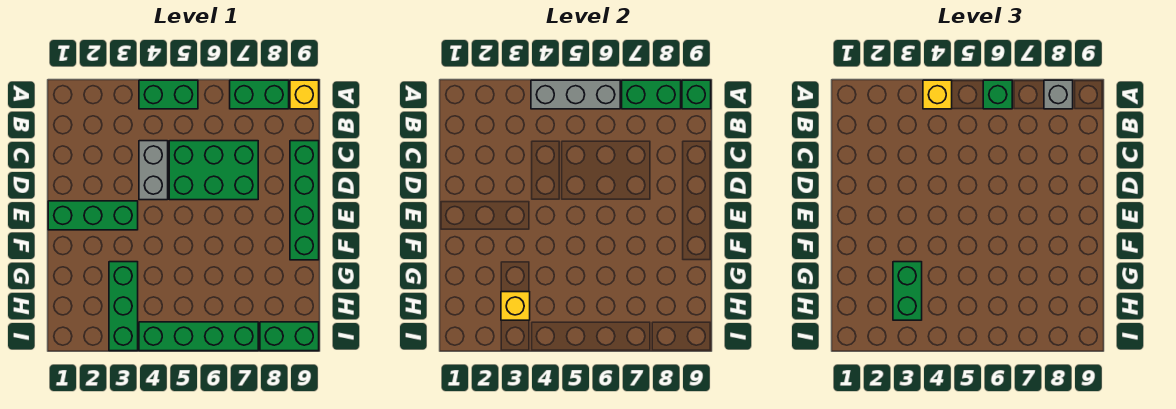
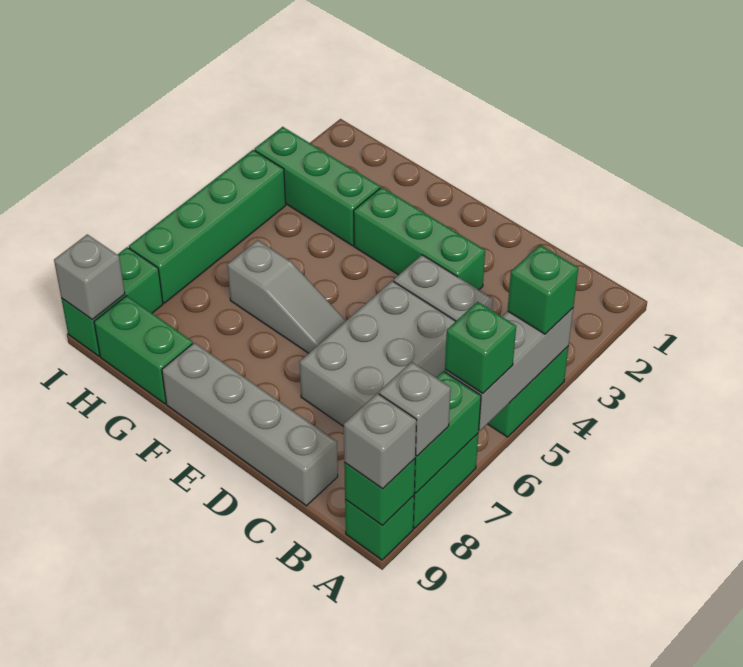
yellow 1x1 brick [923,80,952,109] -> green 1x1 brick [507,245,578,334]
yellow 1x1 brick [290,80,319,109] -> green 1x1 brick [345,496,414,560]
none -> grey 1x1 brick [344,393,417,489]
green 2x3 brick [169,141,258,200] -> grey 2x3 brick [300,281,456,426]
green 1x4 brick [290,141,319,260] -> grey 1x4 brick [162,343,338,506]
green 1x3 brick [48,201,138,230] -> green 1x3 brick turned to [354,187,485,290]
none -> grey 1x3 slope [227,240,346,353]
green 1x2 brick [893,262,922,320] -> green 1x2 brick moved to [94,296,193,404]
yellow 1x1 brick [501,292,530,320] -> none
none -> grey 1x1 brick [54,234,125,319]

